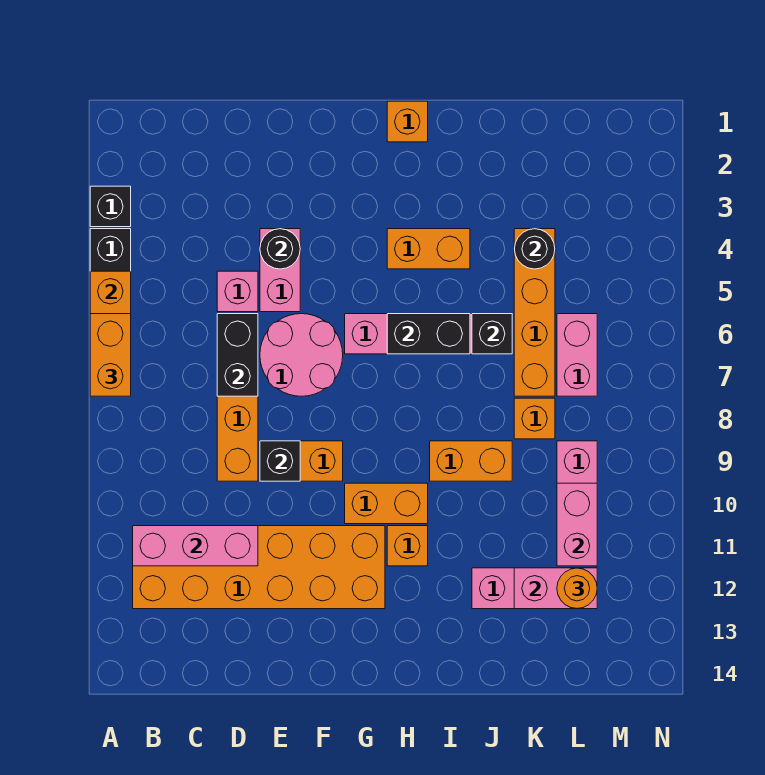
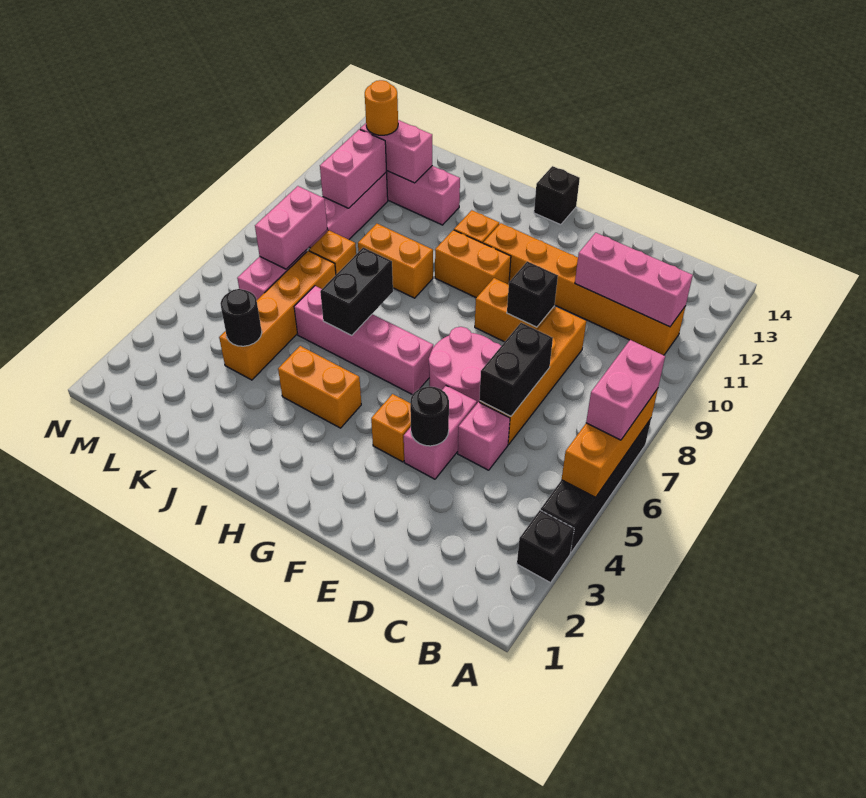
orange 1x2 brick [90,314,131,396] -> pink 1x2 brick [586,340,665,440]
orange 2x6 brick [133,526,385,609] -> orange 1x6 brick [483,223,686,355]
orange 1x1 brick [387,101,428,142] -> orange 1x1 brick moved to [371,394,411,462]
black 1x2 brick [387,314,470,354] -> black 1x2 brick turned to [320,248,393,335]
black 1x1 brick [472,314,512,354] -> black 1x1 brick moved to [534,166,580,225]
none -> pink 1x2 brick [255,186,327,269]

